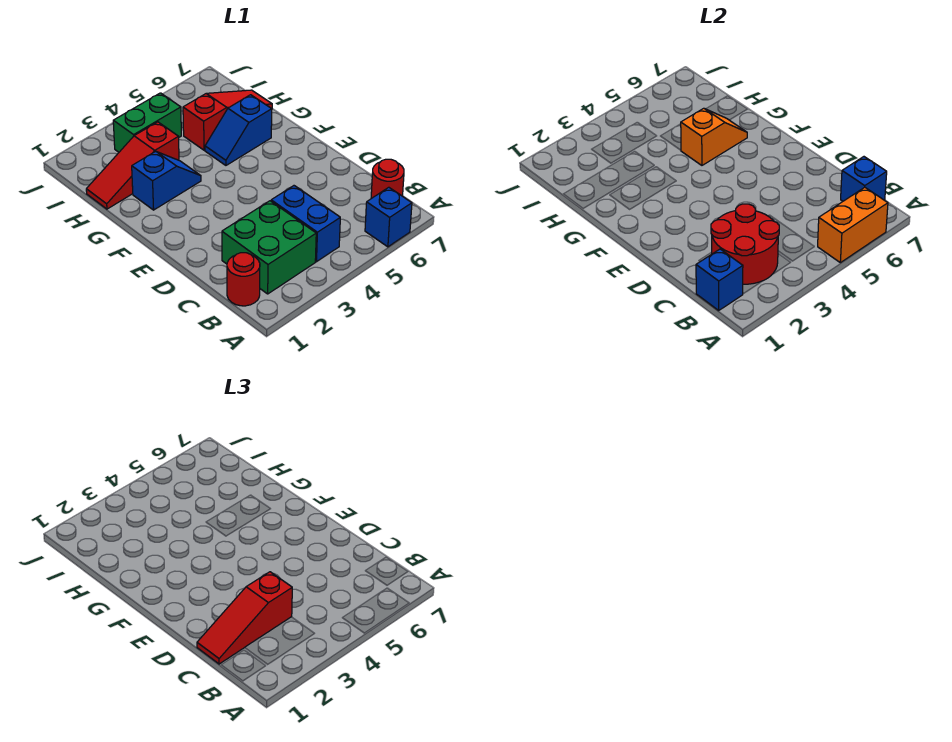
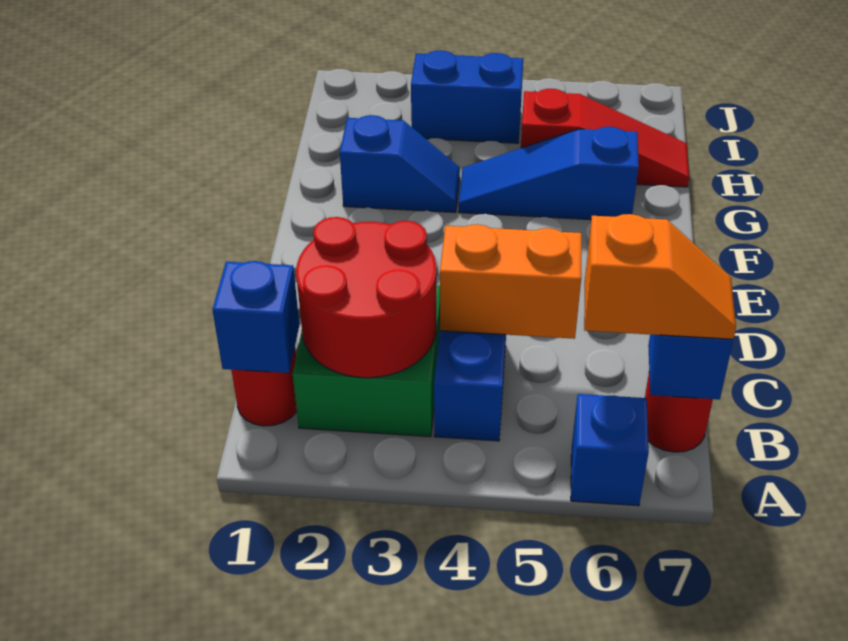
orange 1x2 brick [818,187,888,263] -> orange 1x2 brick moved to [440,224,582,339]
red 1x3 slope [197,572,292,664] -> none
blue 1x2 slope [205,95,272,165] -> blue 1x3 slope [459,127,639,220]
orange 1x2 slope [681,108,747,165] -> orange 1x2 slope moved to [584,214,736,339]
red 1x3 slope [86,122,179,209] -> none
green 1x2 brick [113,93,181,152] -> blue 1x2 brick [411,50,523,143]

